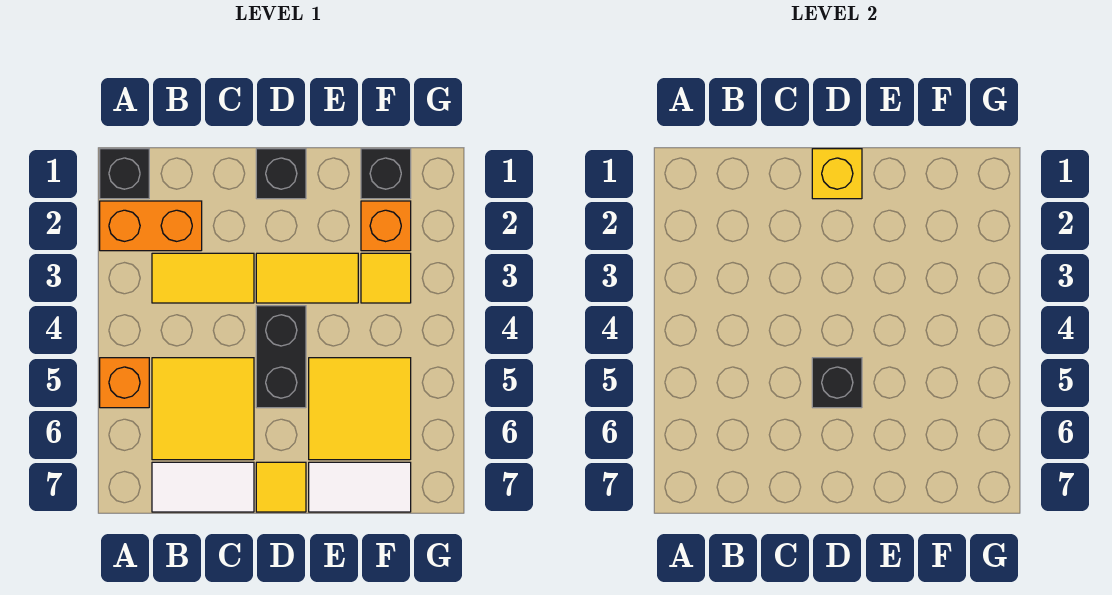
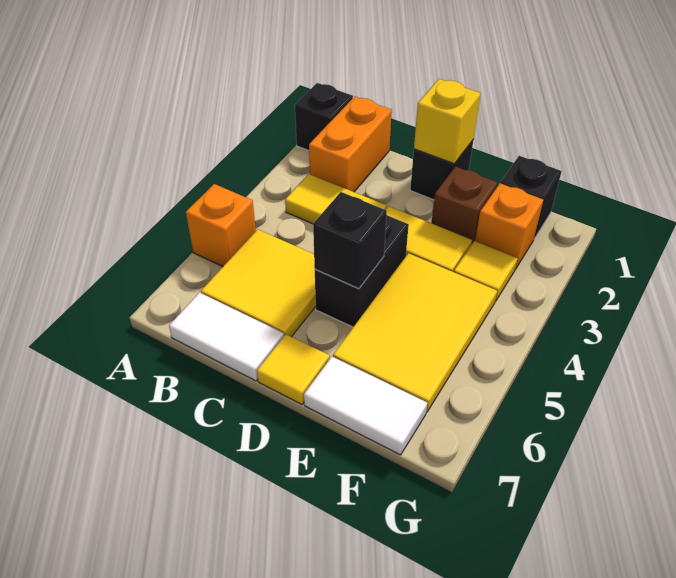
orange 1x2 brick [100,201,202,251] -> orange 1x2 brick turned to [309,96,392,192]
none -> brown 1x1 brick [432,167,497,243]
yellow 2x2 tile [309,358,411,460] -> yellow 2x3 tile [333,253,497,412]

